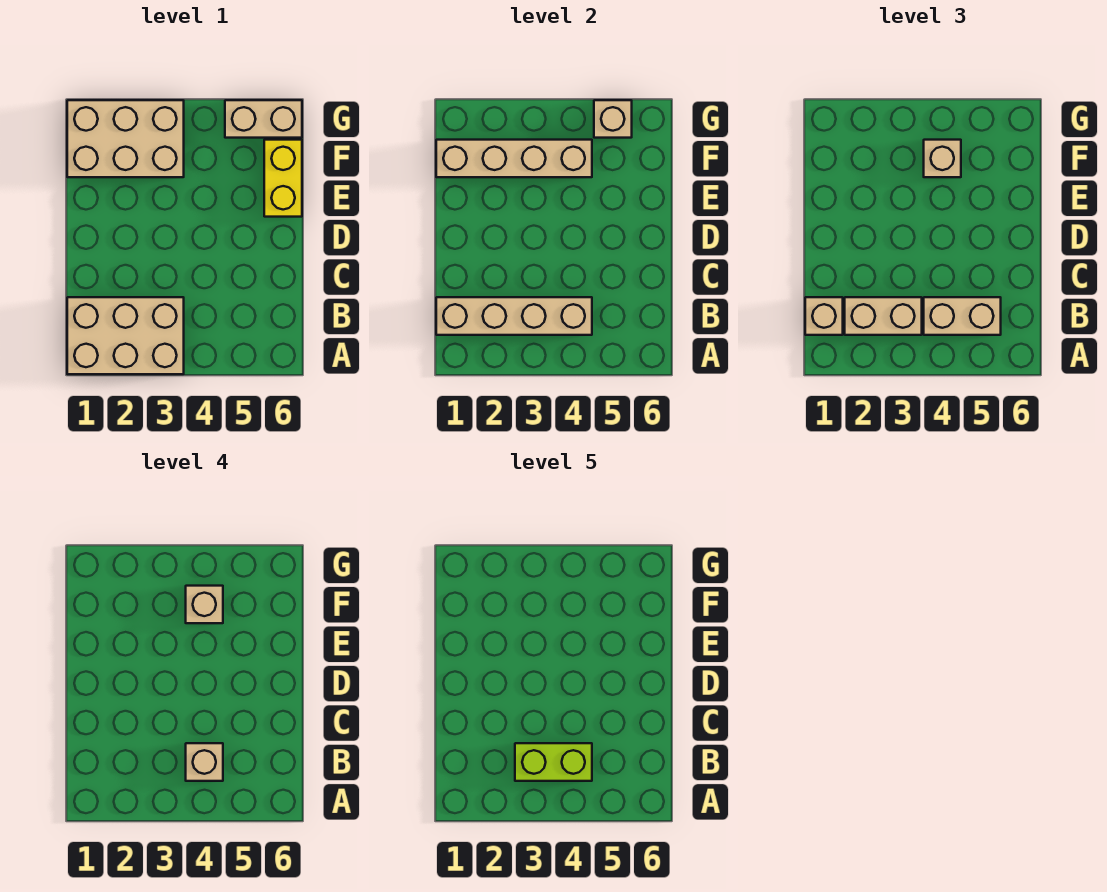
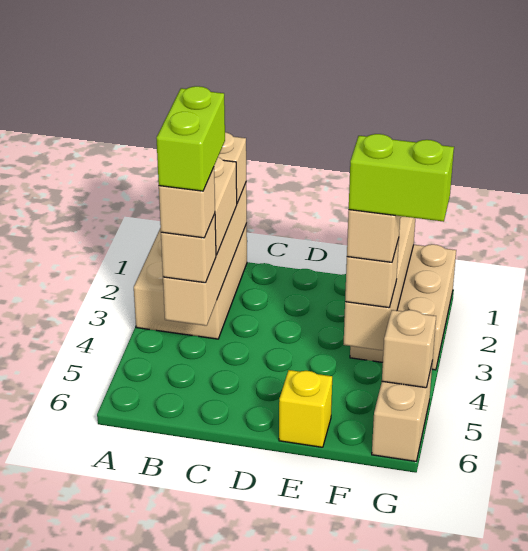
tan 1x2 brick [924,297,1001,335] -> tan 1x1 brick [161,214,216,283]
yellow 1x2 brick [264,140,302,217] -> yellow 1x1 brick [279,370,332,447]
none -> lime 1x2 brick [349,134,454,222]

